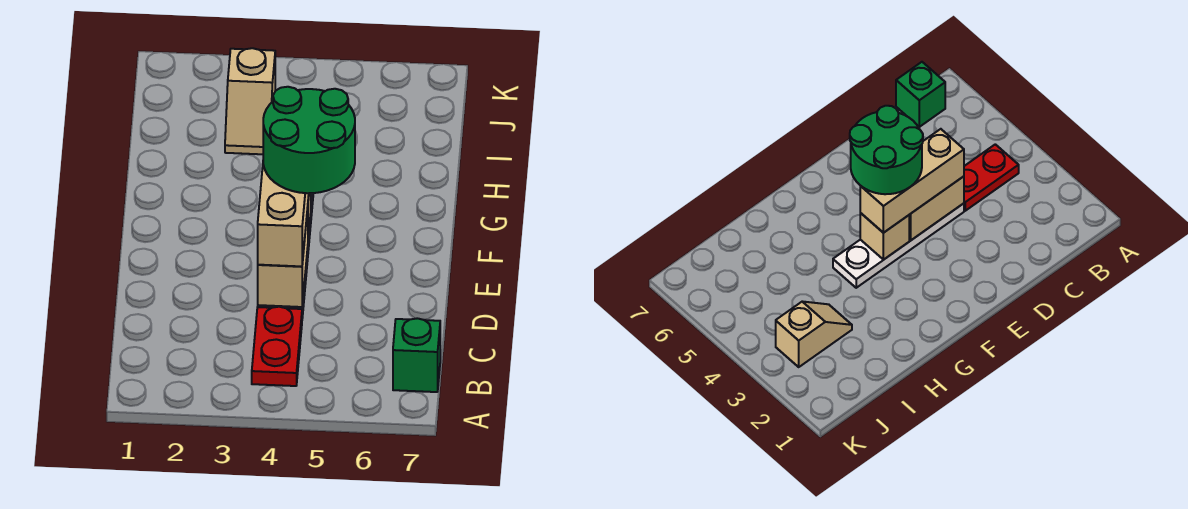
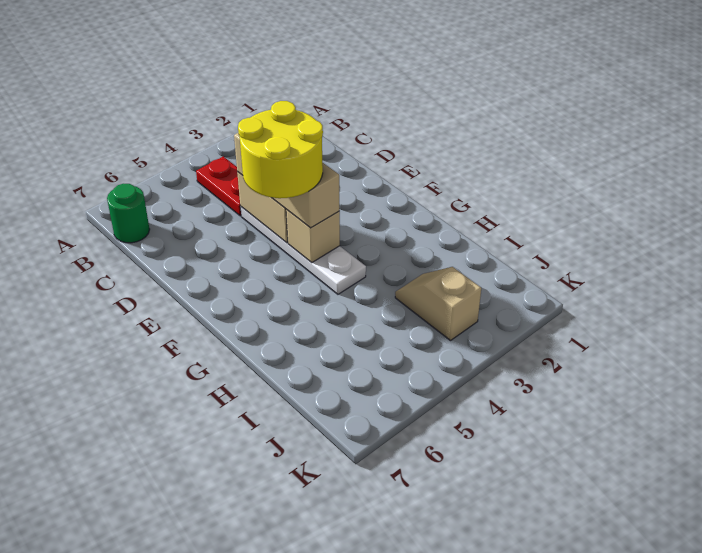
green 1x1 brick [393,318,440,392] -> green 1x1 round brick [107,184,150,243]
green 2x2 round brick [263,87,355,193] -> yellow 2x2 round brick [238,101,323,198]

